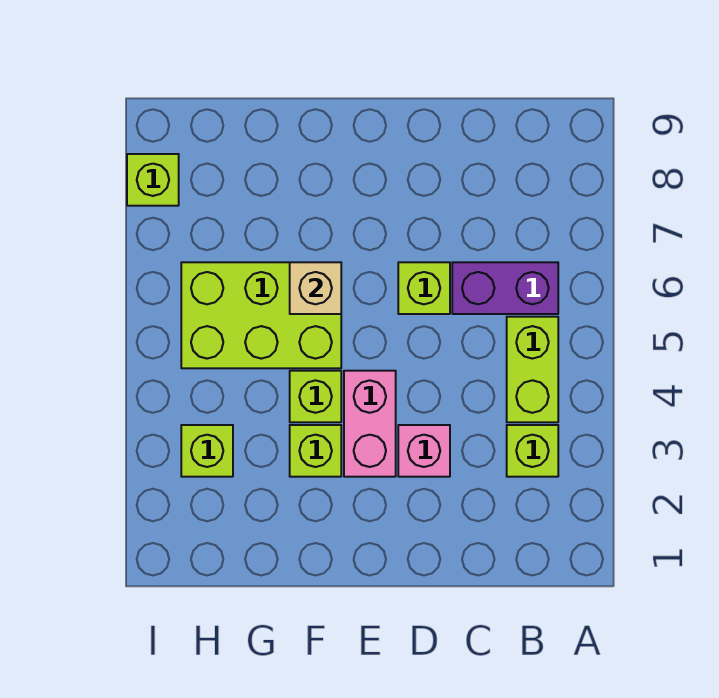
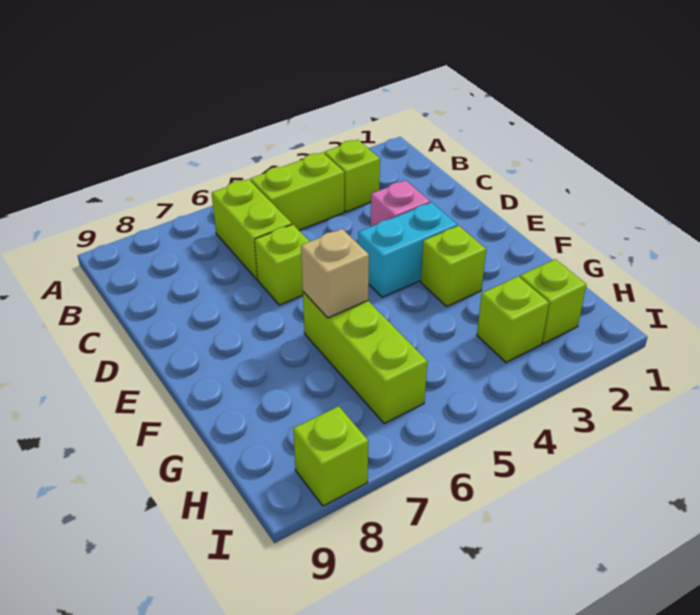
purple 1x2 brick [452,262,558,314] -> lime 1x2 brick [212,179,292,280]
pink 1x2 brick [344,371,396,477] -> cyan 1x2 brick [358,202,457,297]
lime 1x1 brick [290,371,341,422] -> lime 1x1 brick moved to [520,259,586,344]
lime 2x3 brick [181,262,341,368] -> lime 1x3 brick [303,292,427,424]

